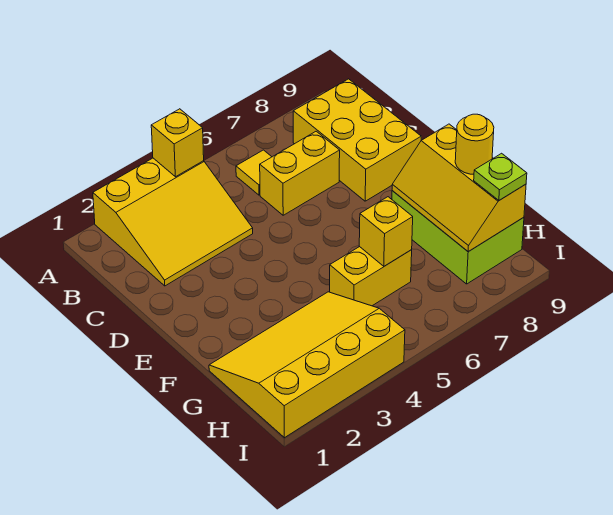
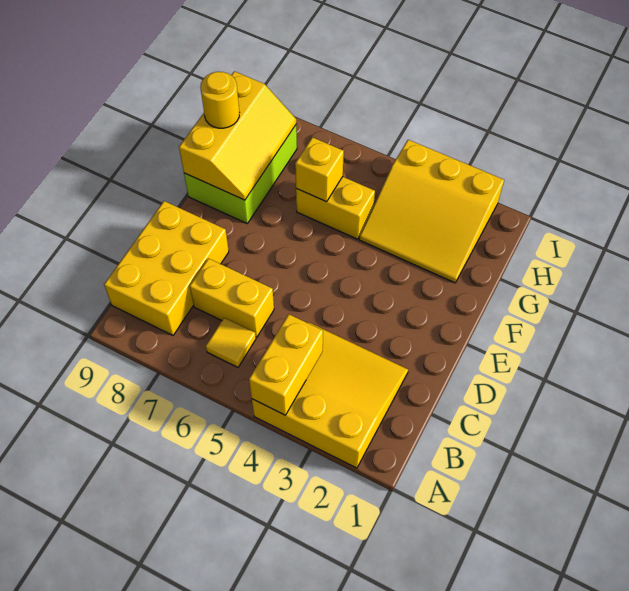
yellow 1x1 brick [151,109,204,177] -> yellow 1x2 brick [249,314,323,415]
yellow 3x4 slope [209,292,405,438] -> yellow 3x3 slope [359,140,504,283]
lime 1x1 plate [474,153,527,200] -> none

